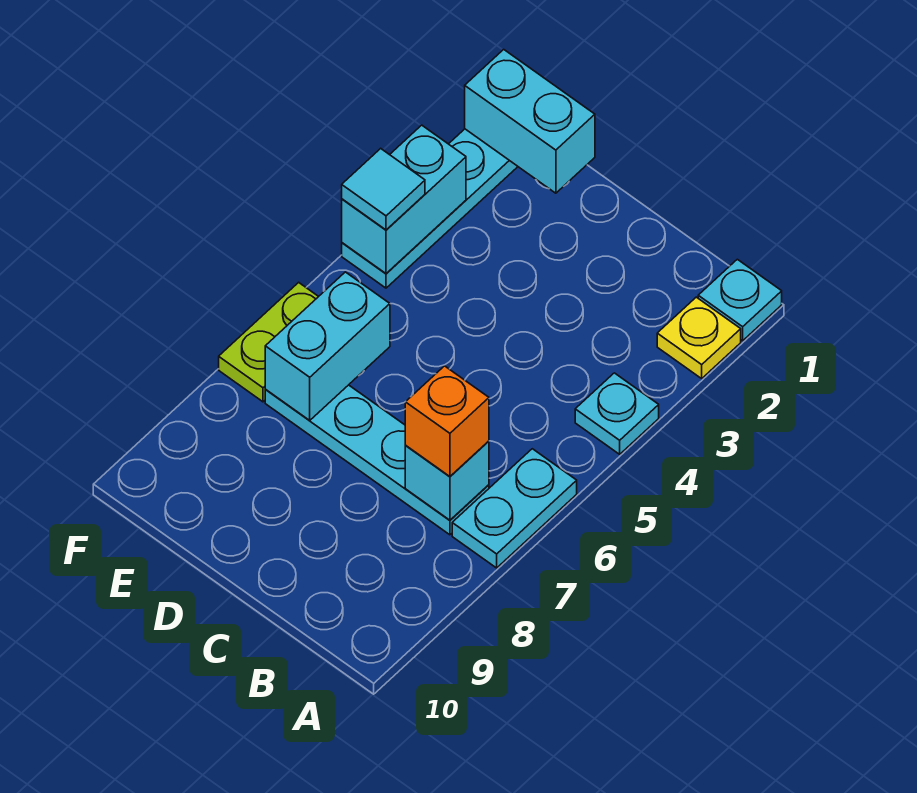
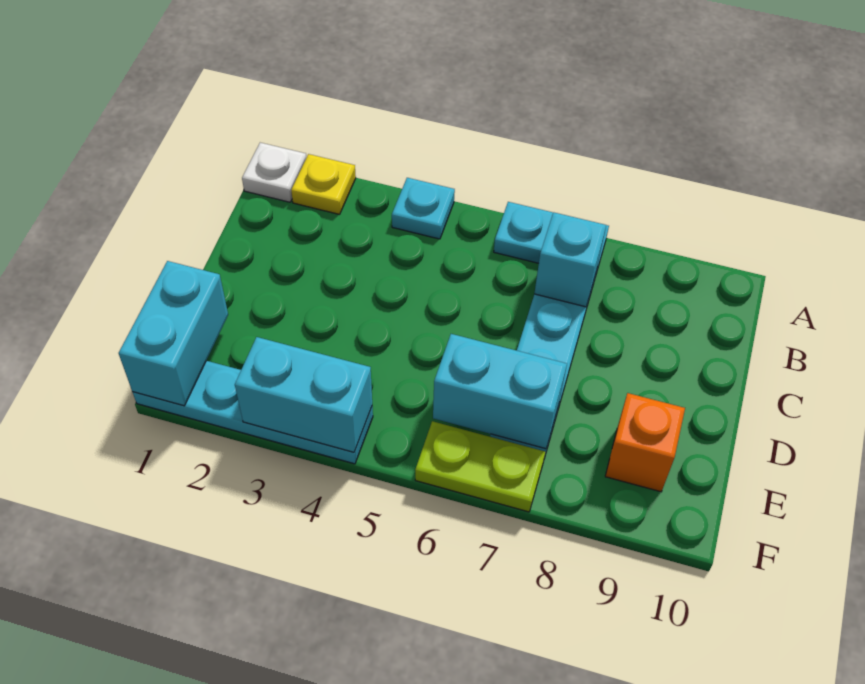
cyan 1x1 plate [698,259,782,341] -> white 1x1 plate [242,143,306,202]
orange 1x1 brick [405,366,489,476] -> orange 1x1 brick moved to [605,393,685,492]
cyan 1x1 tile [342,148,425,230] -> none

